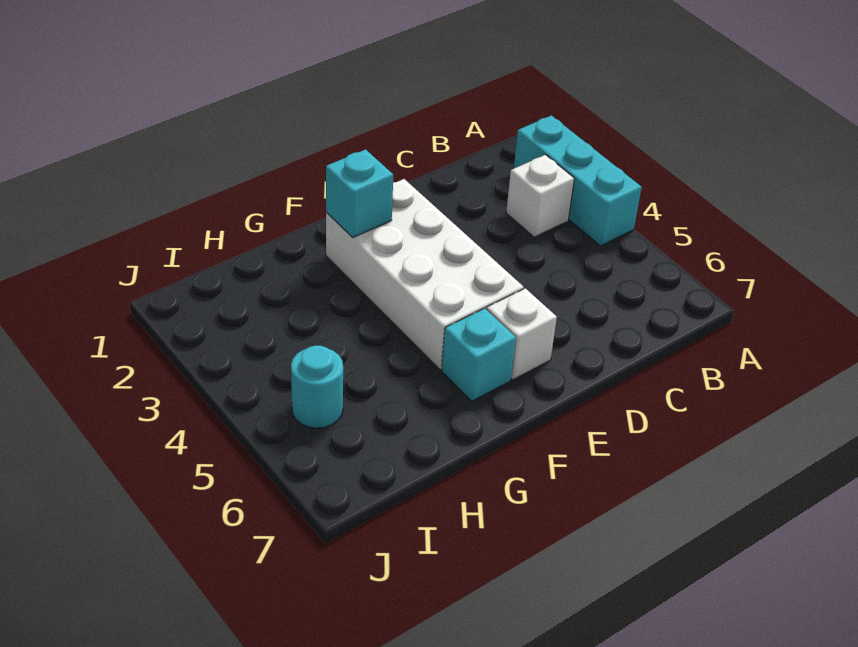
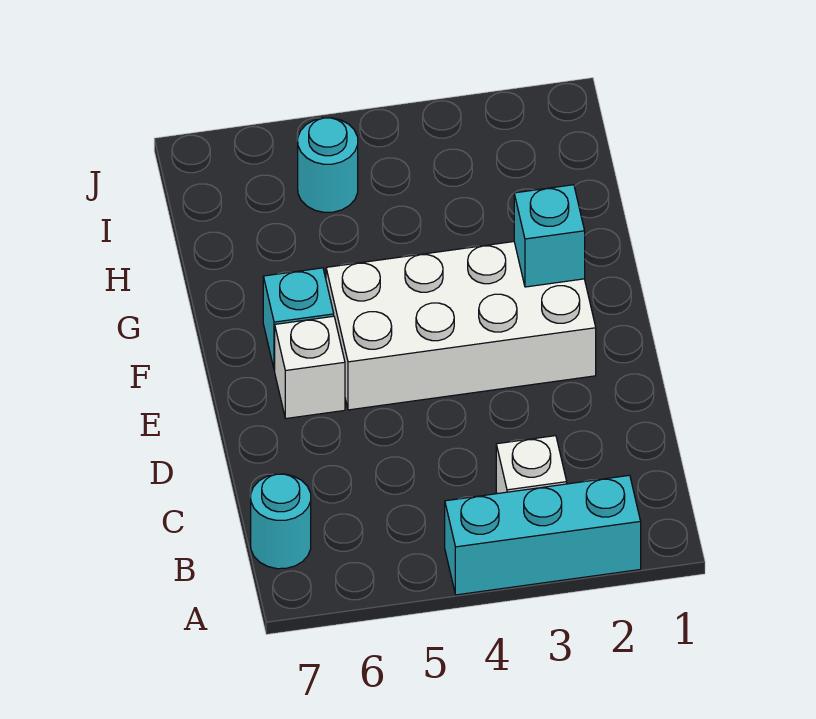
none -> cyan 1x1 round brick [251,474,311,569]

